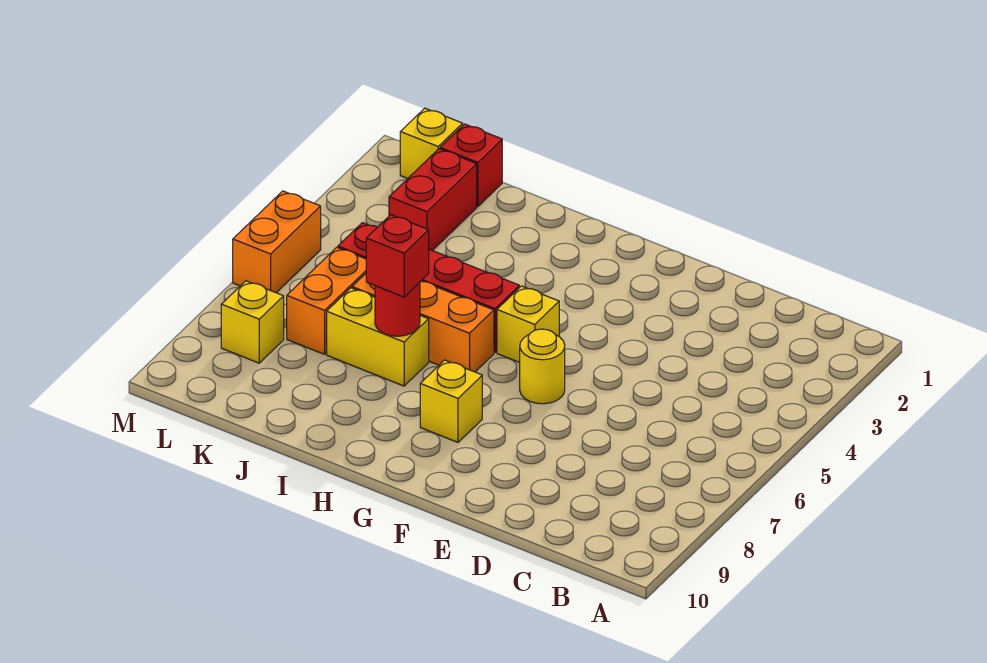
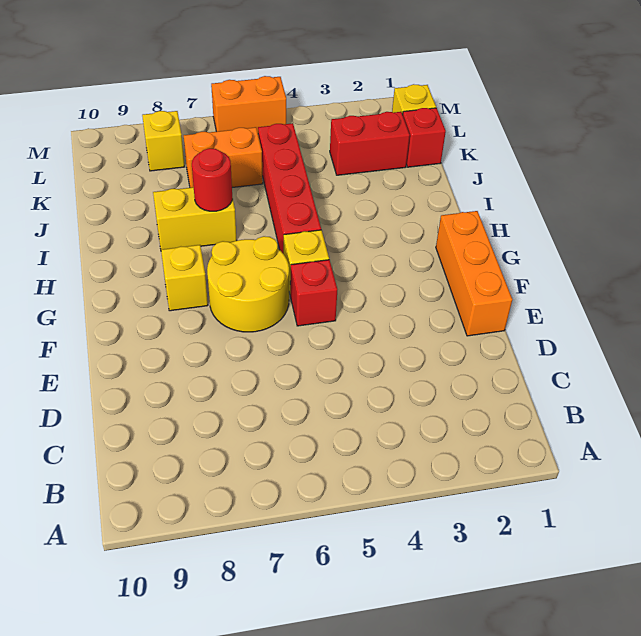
yellow 1x1 round brick [520,329,565,404] -> yellow 2x2 round brick [207,236,289,332]
orange 1x3 brick [352,274,494,372] -> orange 1x3 brick moved to [436,211,512,336]
yellow 1x2 brick [327,288,429,386] -> yellow 1x2 brick turned to [153,187,237,249]
red 1x1 brick [366,215,429,297] -> red 1x1 brick moved to [290,260,337,326]

